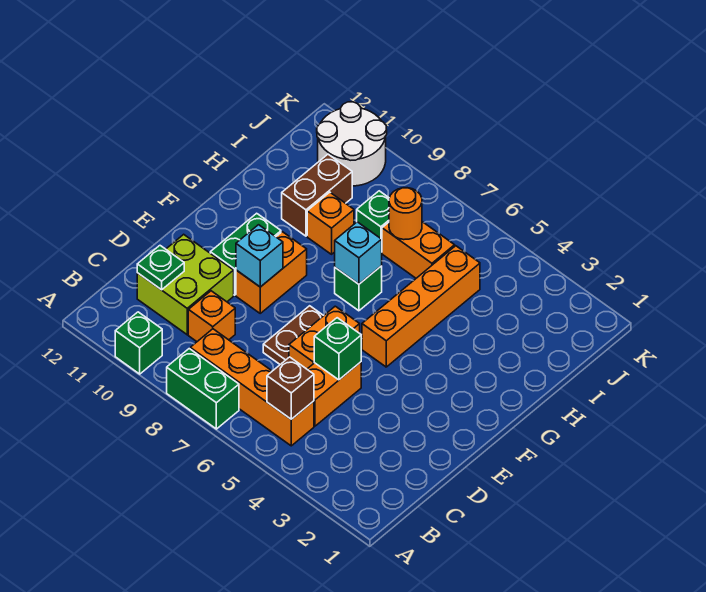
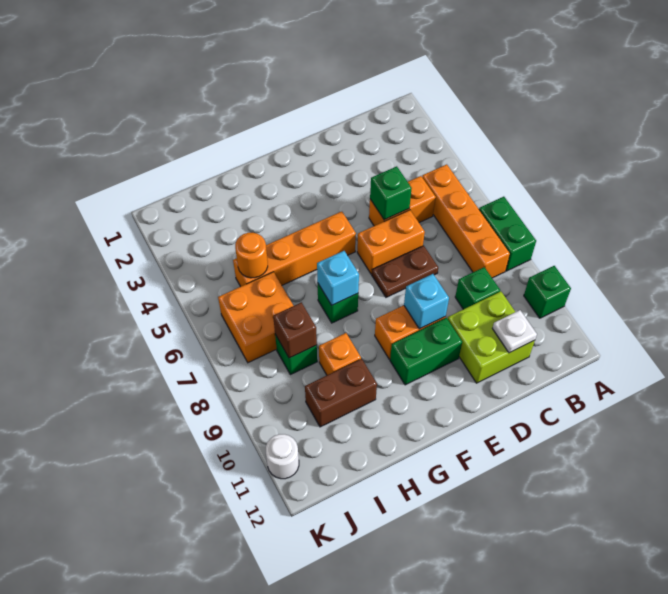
brown 1x1 brick [267,357,314,419] -> brown 1x1 brick moved to [273,302,317,358]
orange 1x1 brick [188,291,235,342] -> green 1x1 brick [455,267,500,309]
green 1x1 plate [137,246,184,290] -> white 1x1 plate [492,310,537,353]
orange 1x2 brick [382,222,455,278] -> orange 2x2 brick [218,272,293,363]
orange 1x1 round brick [389,188,422,240] -> orange 1x1 round brick moved to [235,233,268,278]
white 2x2 round brick [317,102,387,186] -> white 1x1 round brick [266,434,299,479]

